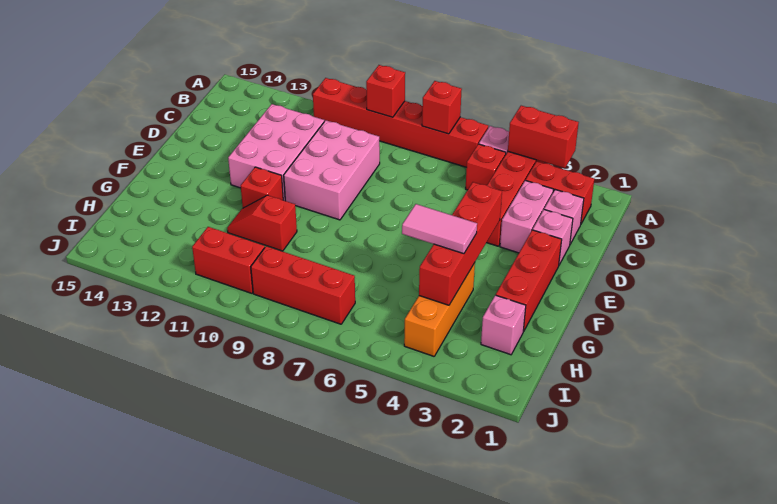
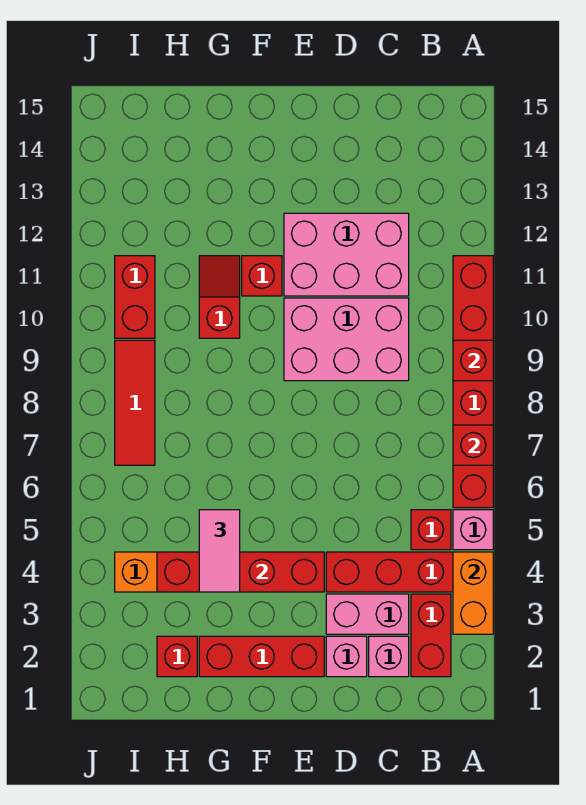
red 1x2 brick [508,106,579,168] -> orange 1x2 brick [453,552,493,634]
pink 1x1 brick [481,295,526,355] -> red 1x1 brick [157,636,197,677]
red 1x3 brick [251,246,355,324] -> red 1x3 tile [115,340,155,465]

